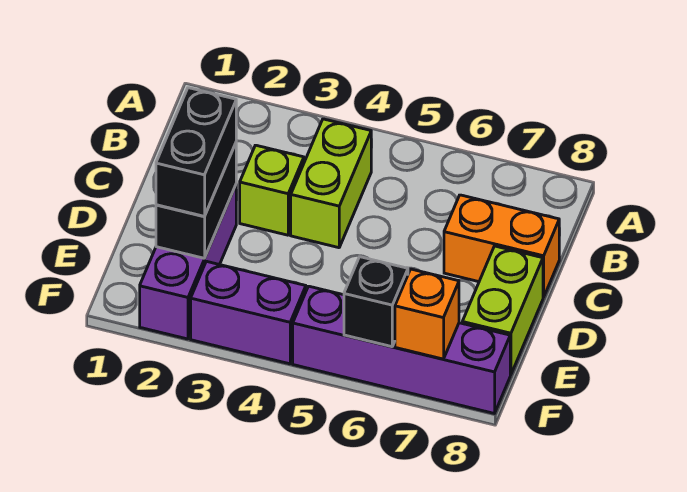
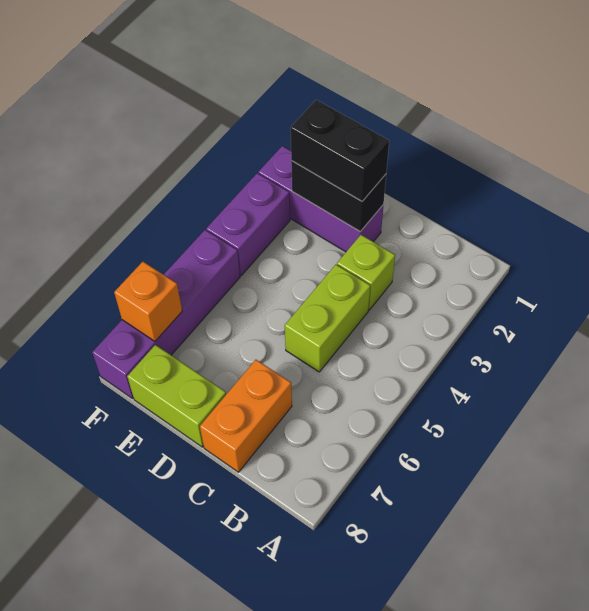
lime 1x2 brick [291,119,371,248] -> lime 1x2 brick turned to [285,265,370,372]
black 1x1 brick [344,257,408,347] -> none

